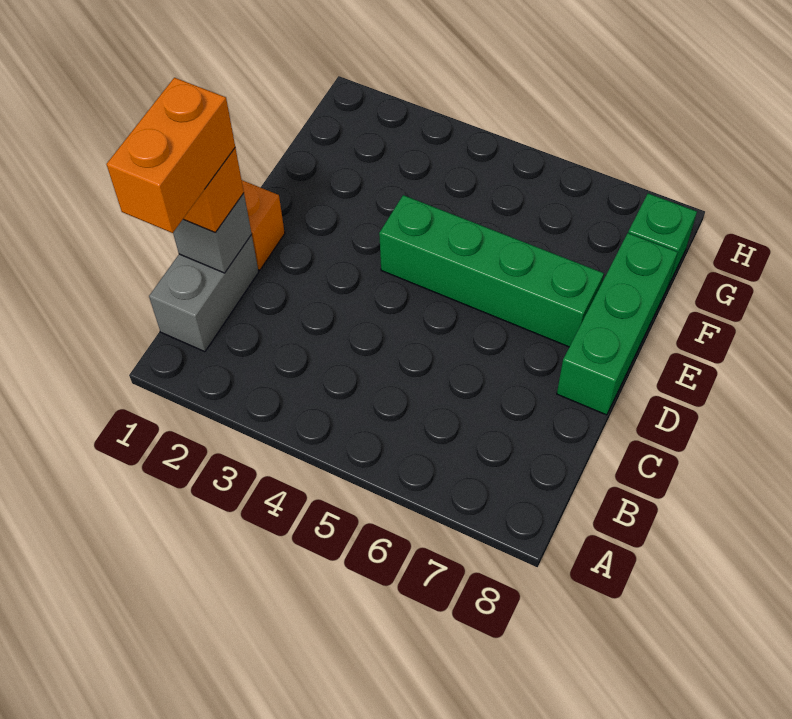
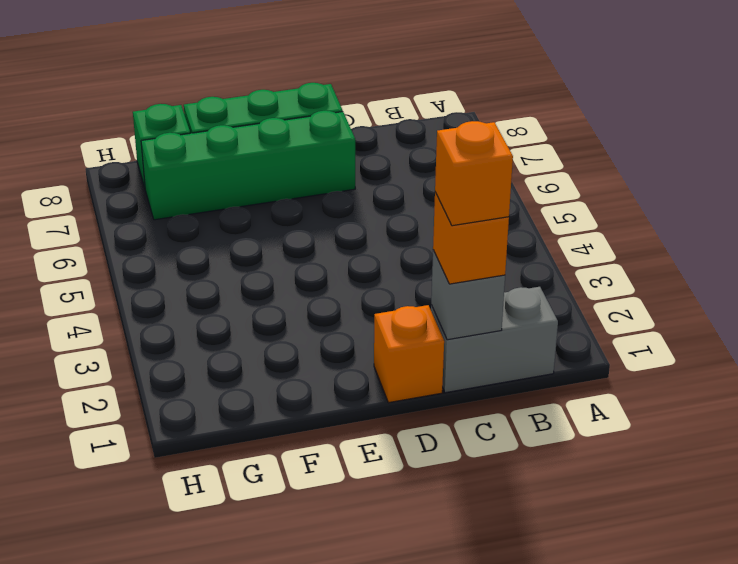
orange 1x2 brick [106,78,235,233] -> orange 1x1 brick [435,121,513,226]
green 1x4 brick [379,195,604,347] -> green 1x4 brick turned to [141,111,355,220]

